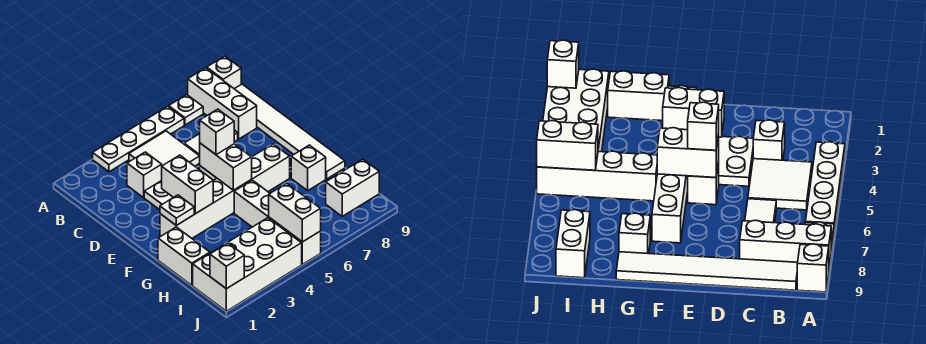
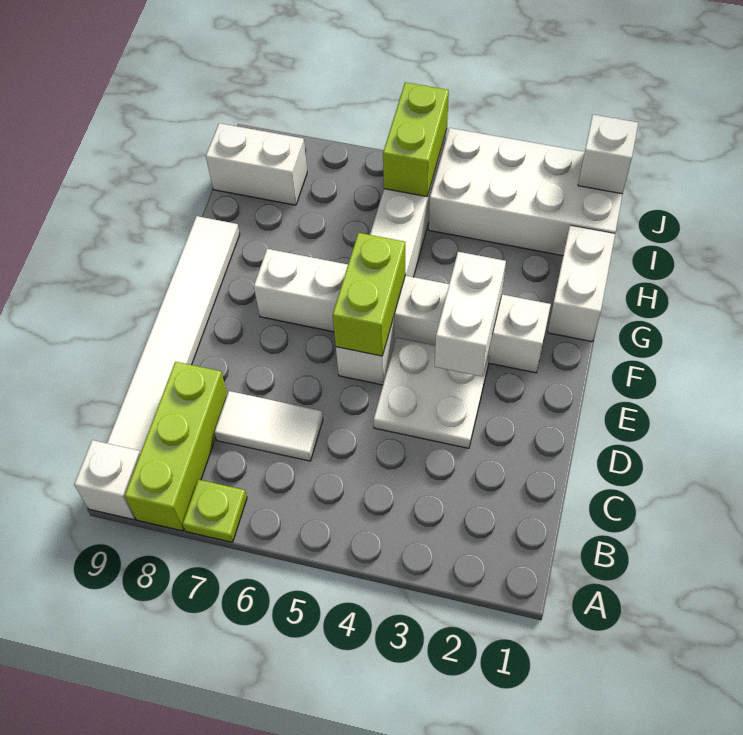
white 1x4 plate [93,106,184,172] -> none
white 1x1 plate [169,95,203,125] -> lime 1x1 plate [183,480,247,542]
white 1x3 brick [188,68,257,139] -> lime 1x3 brick [125,362,227,531]
white 2x2 tile [129,131,200,166] -> none
white 1x1 brick [127,152,162,198] -> none
white 1x2 brick [200,143,252,190] -> lime 1x2 brick [333,233,405,356]
white 1x1 brick [200,109,234,155] -> none
white 1x1 plate [160,195,194,225] -> none
white 1x1 brick [291,145,326,190] -> none
white 1x2 brick [269,183,321,242] -> lime 1x2 brick [383,82,449,197]

